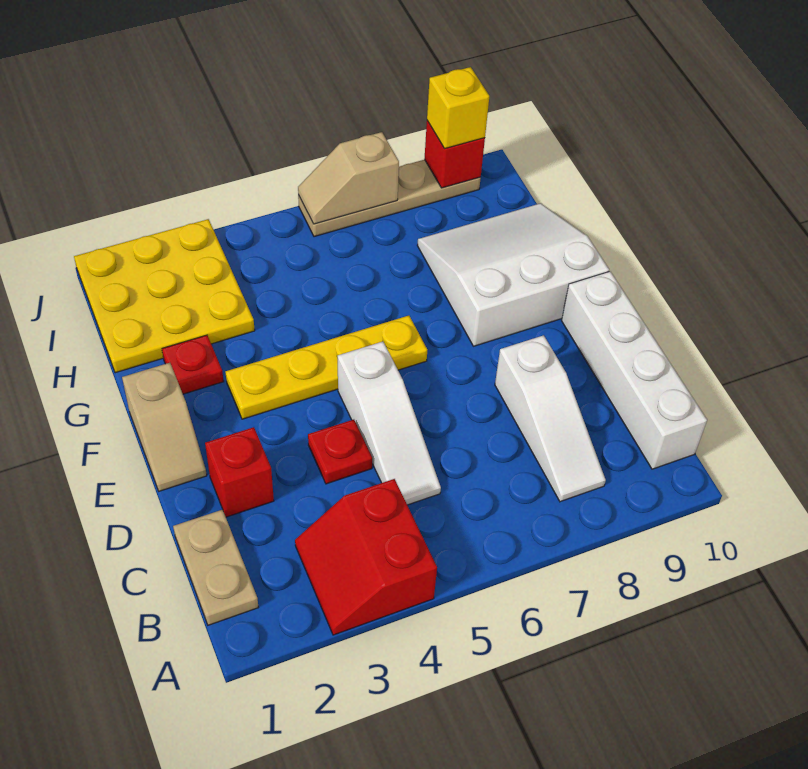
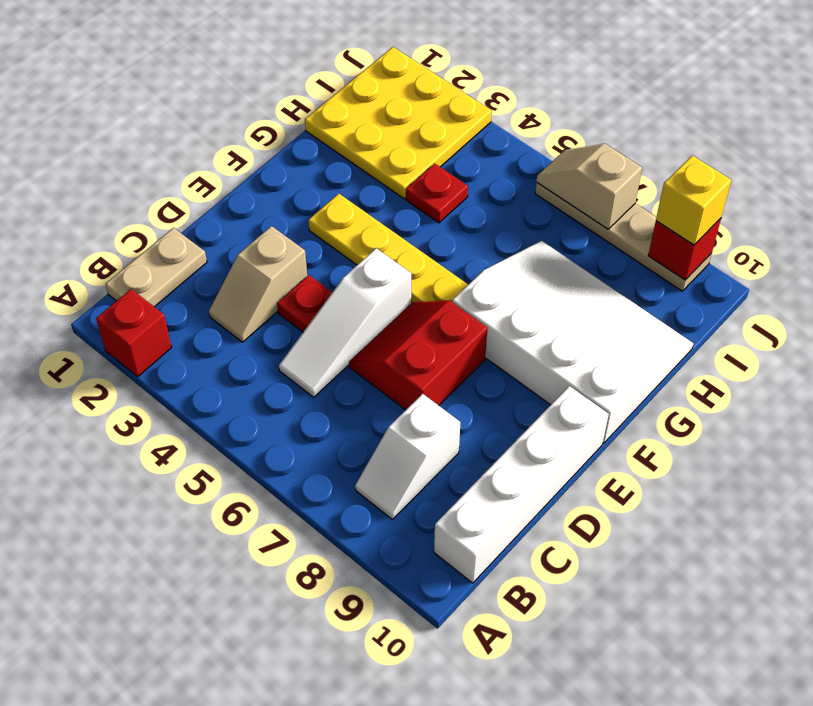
red 2x2 slope [295,479,437,635] -> red 2x2 slope moved to [349,301,487,410]
white 1x3 slope [495,335,606,502] -> white 1x2 slope [355,394,460,519]
red 1x1 brick [205,427,274,517] -> red 1x1 brick moved to [96,289,172,377]
tan 1x2 slope [122,363,207,491] -> tan 1x2 slope moved to [209,226,307,342]
white 3x3 slope [417,203,609,346] -> white 3x4 slope [452,241,693,443]
red 1x1 plate [162,335,224,394] -> red 1x1 plate moved to [406,164,468,223]

